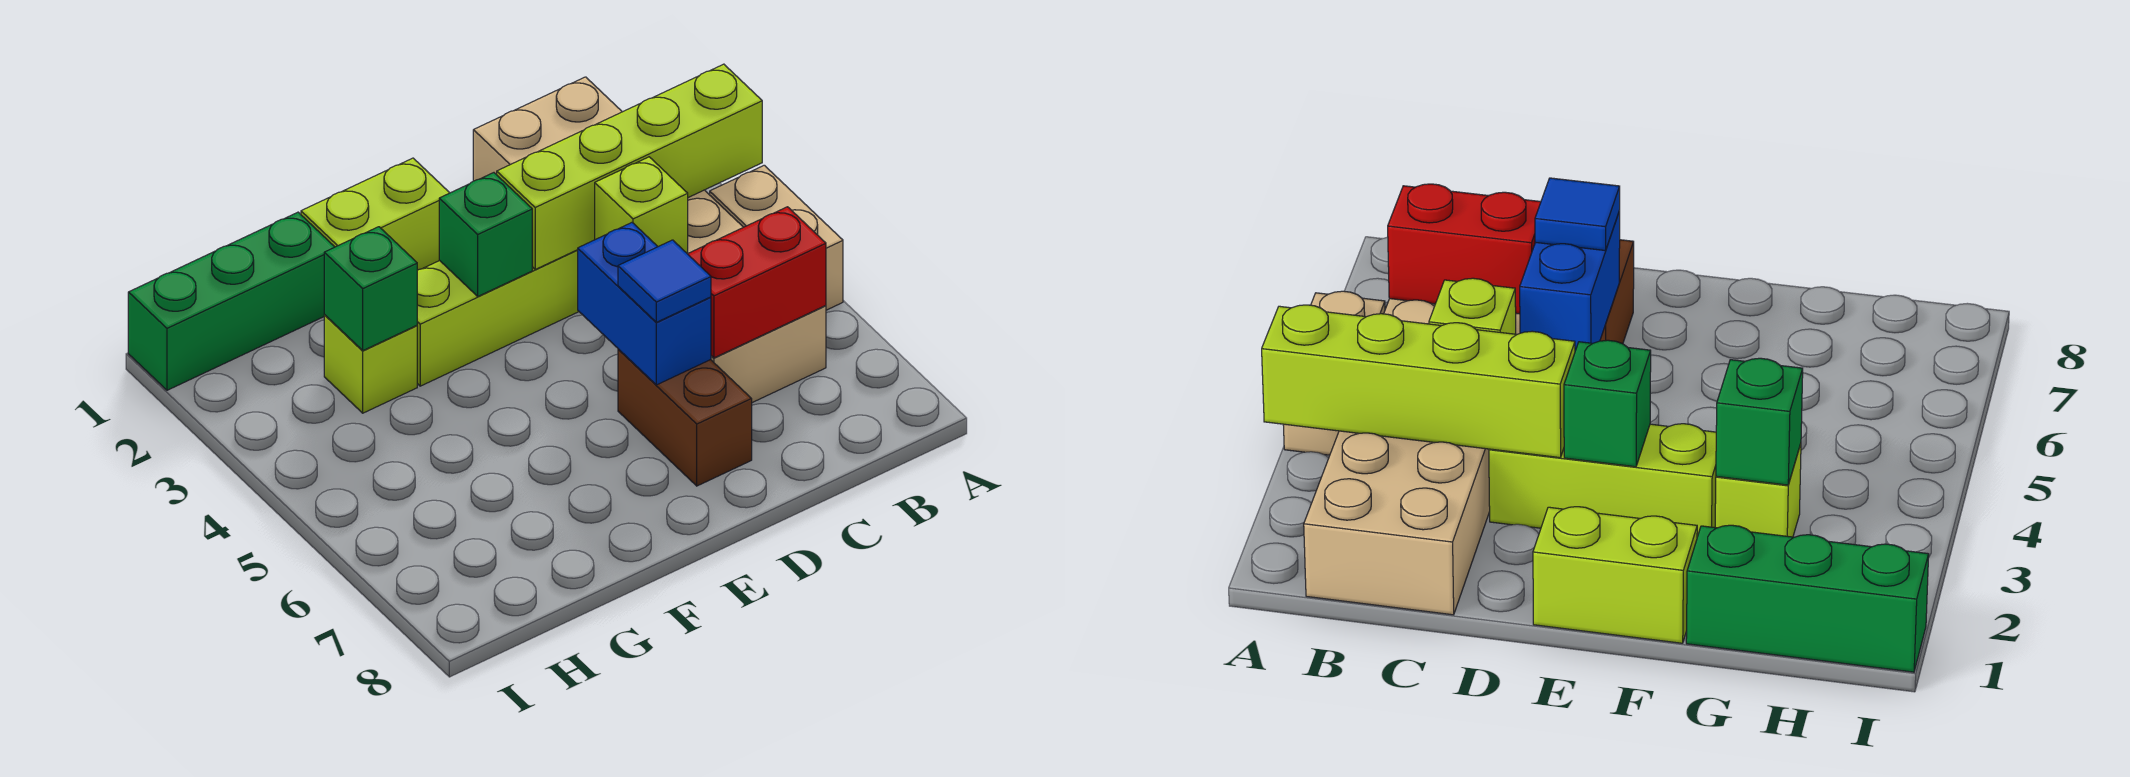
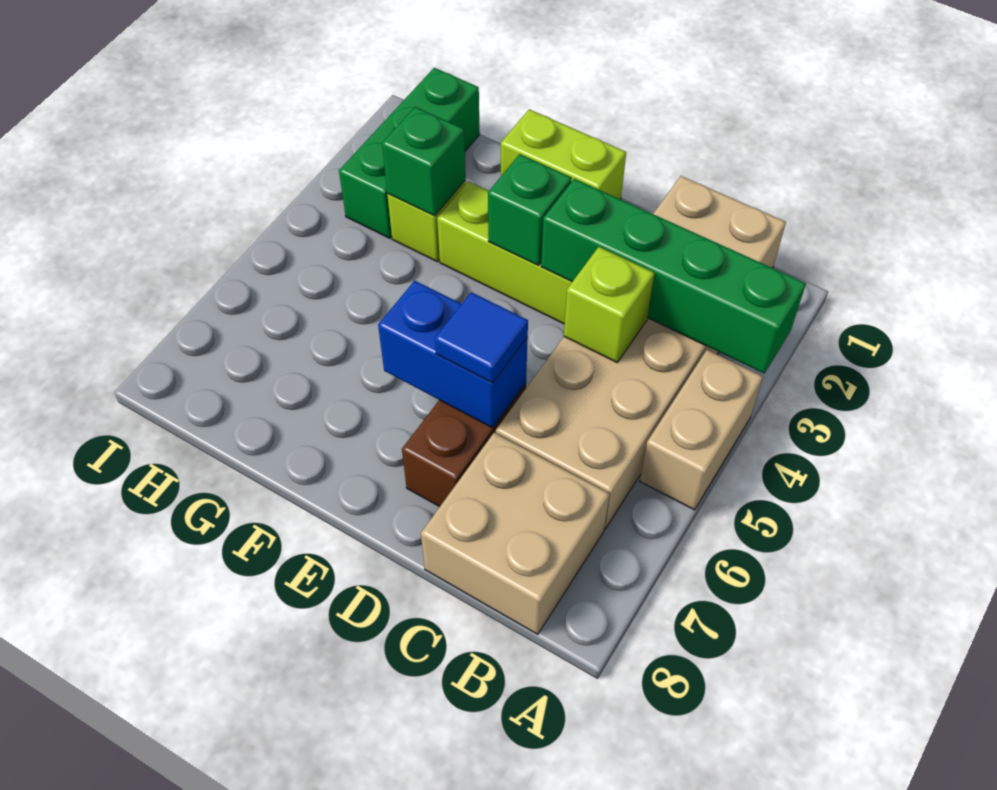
lime 1x4 brick [497,64,762,269] -> green 1x4 brick [541,179,806,374]
red 1x2 brick [688,207,826,358] -> none
none -> tan 2x2 brick [421,433,609,634]
blue 1x2 brick [578,223,711,385] -> blue 1x2 brick turned to [378,281,528,428]
green 1x3 brick [128,212,334,390] -> green 1x3 brick turned to [339,68,480,238]

